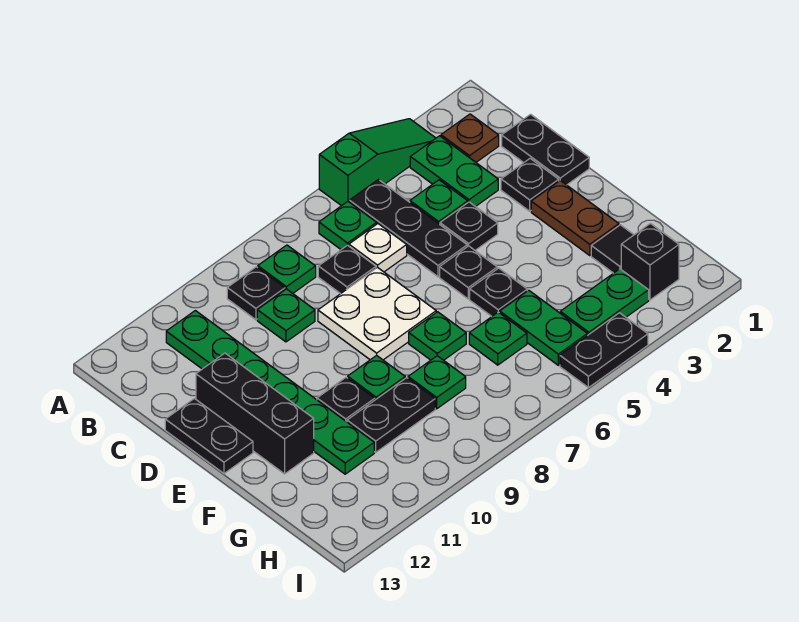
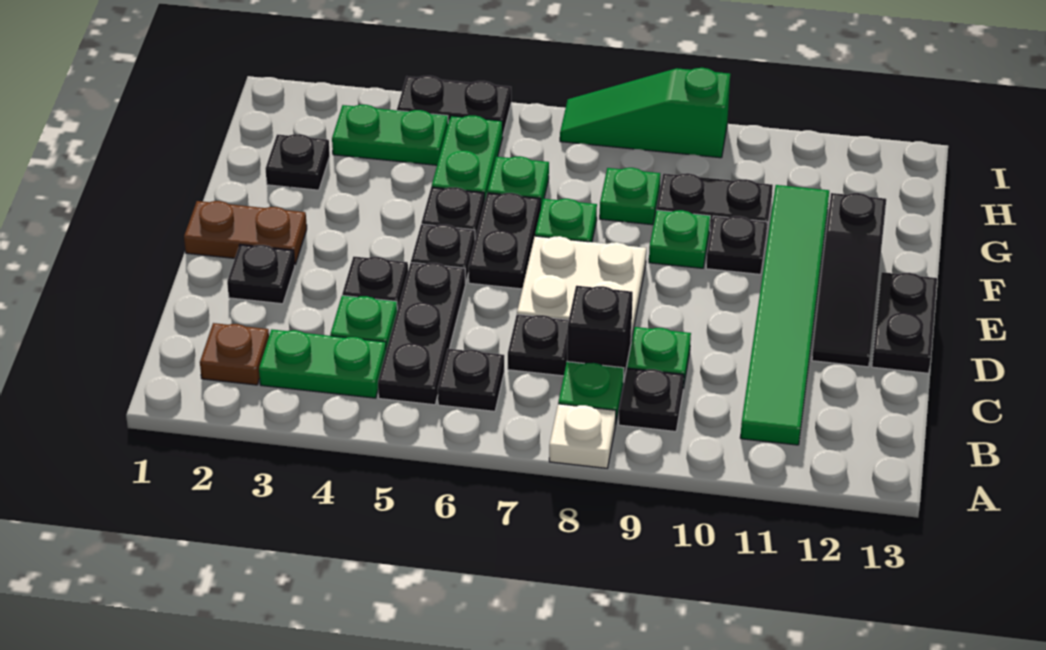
green 1x3 slope [319,119,436,206] -> green 1x3 slope moved to [560,68,730,158]
green 1x2 plate [410,136,498,207] -> green 1x2 plate turned to [259,329,386,398]
green 1x1 plate [319,202,377,249] -> black 1x1 plate [438,349,504,411]
green 1x6 plate [166,310,374,474] -> green 1x6 tile [740,185,829,445]
black 1x2 plate [502,114,589,185] -> black 1x2 plate moved to [468,193,540,289]
white 1x1 plate [349,224,407,272] -> white 1x1 plate moved to [549,404,616,468]
black 1x3 brick [196,353,314,474] -> black 1x3 slope [812,193,886,367]
brown 1x2 plate [531,181,619,256] -> brown 1x2 plate turned to [184,201,307,264]
black 1x1 tile [591,225,634,273] -> black 1x1 plate [265,134,330,190]
black 1x1 brick [621,223,679,300] -> black 1x1 brick moved to [567,286,633,382]

